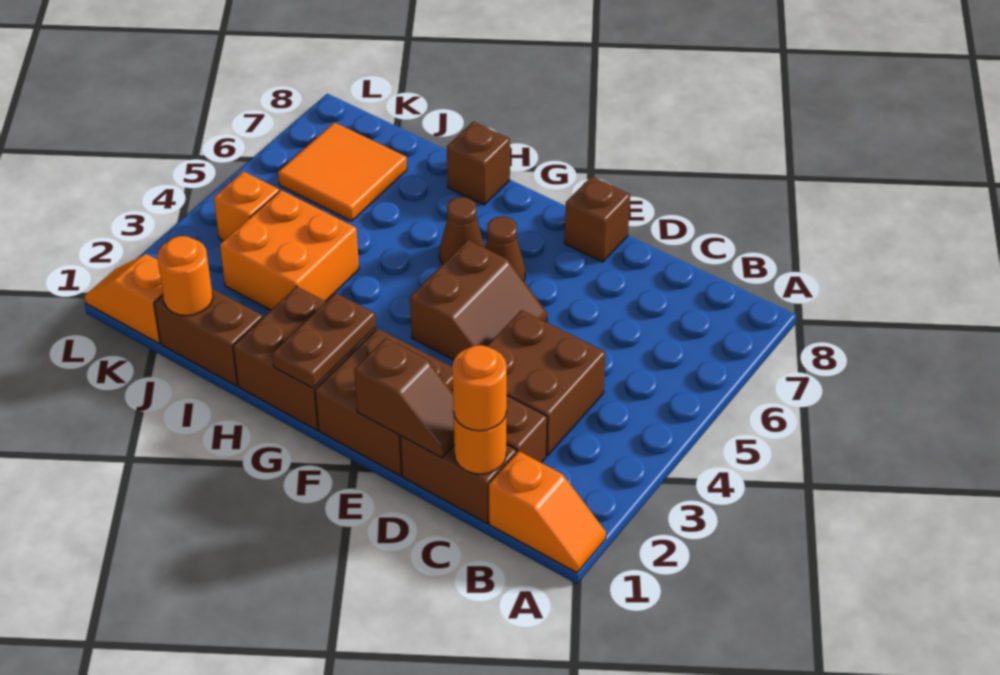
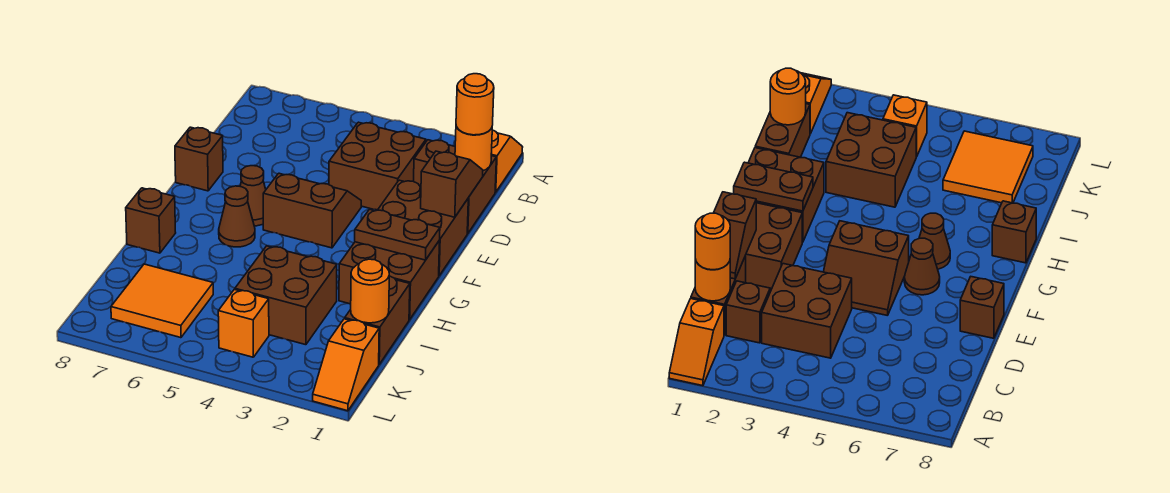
orange 2x2 brick [220,190,359,310] -> brown 2x2 brick [235,246,337,345]

